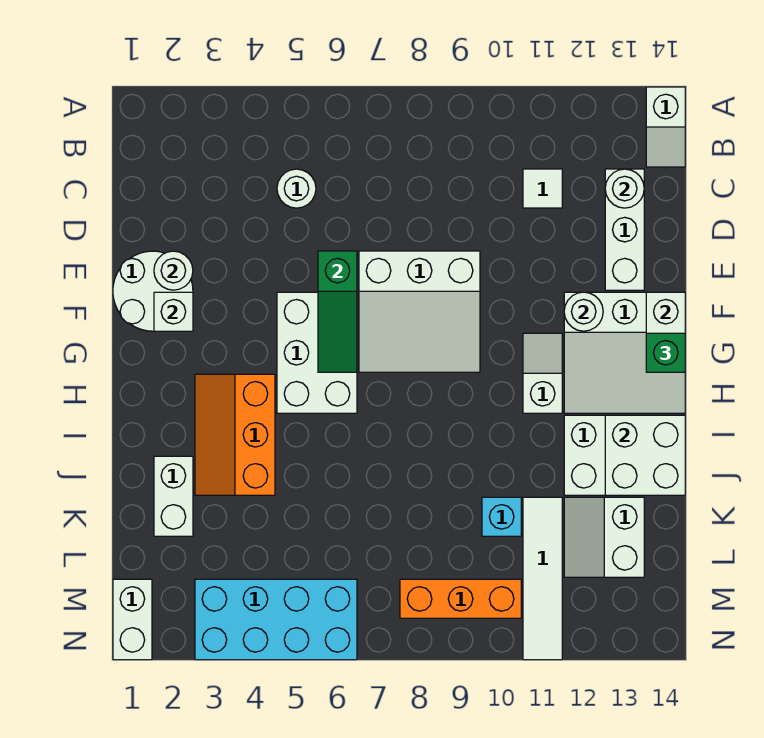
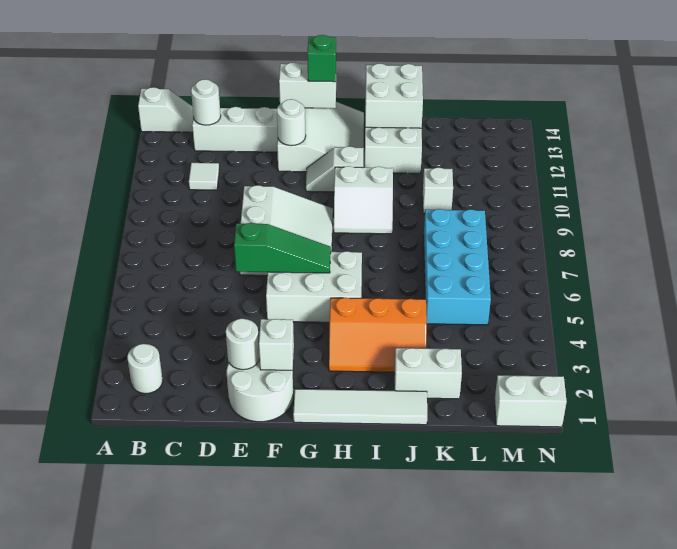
white 1x1 round brick [277,169,316,208] -> white 1x1 round brick moved to [127,344,163,394]
cyan 1x1 brick [482,497,521,536] -> white 1x1 brick [423,167,453,213]
white 1x4 tile [523,497,562,660] -> white 1x4 tile moved to [293,389,427,425]
white 2x2 slope [564,497,644,577] -> white 2x2 slope moved to [334,166,393,234]
cyan 2x4 brick [195,579,357,660] -> cyan 2x4 brick moved to [424,209,491,325]
orange 1x3 brick [400,579,521,618] -> none

